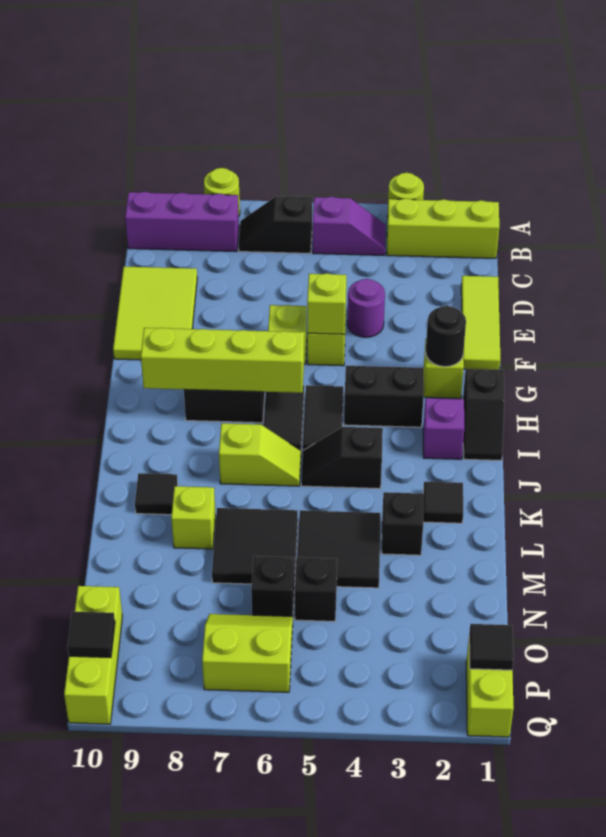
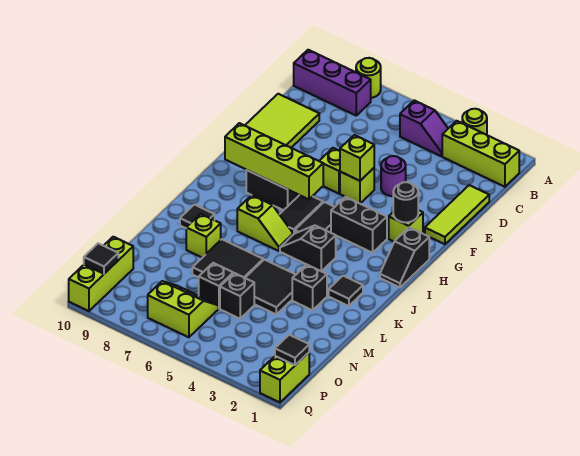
black 1x2 slope [239,196,312,254] -> none
purple 1x1 brick [423,398,464,459] -> none

